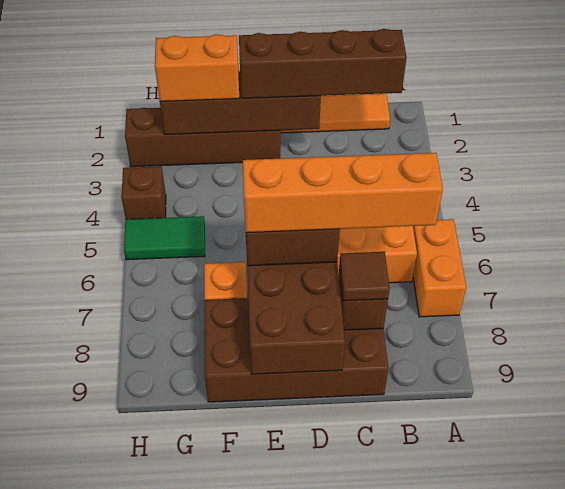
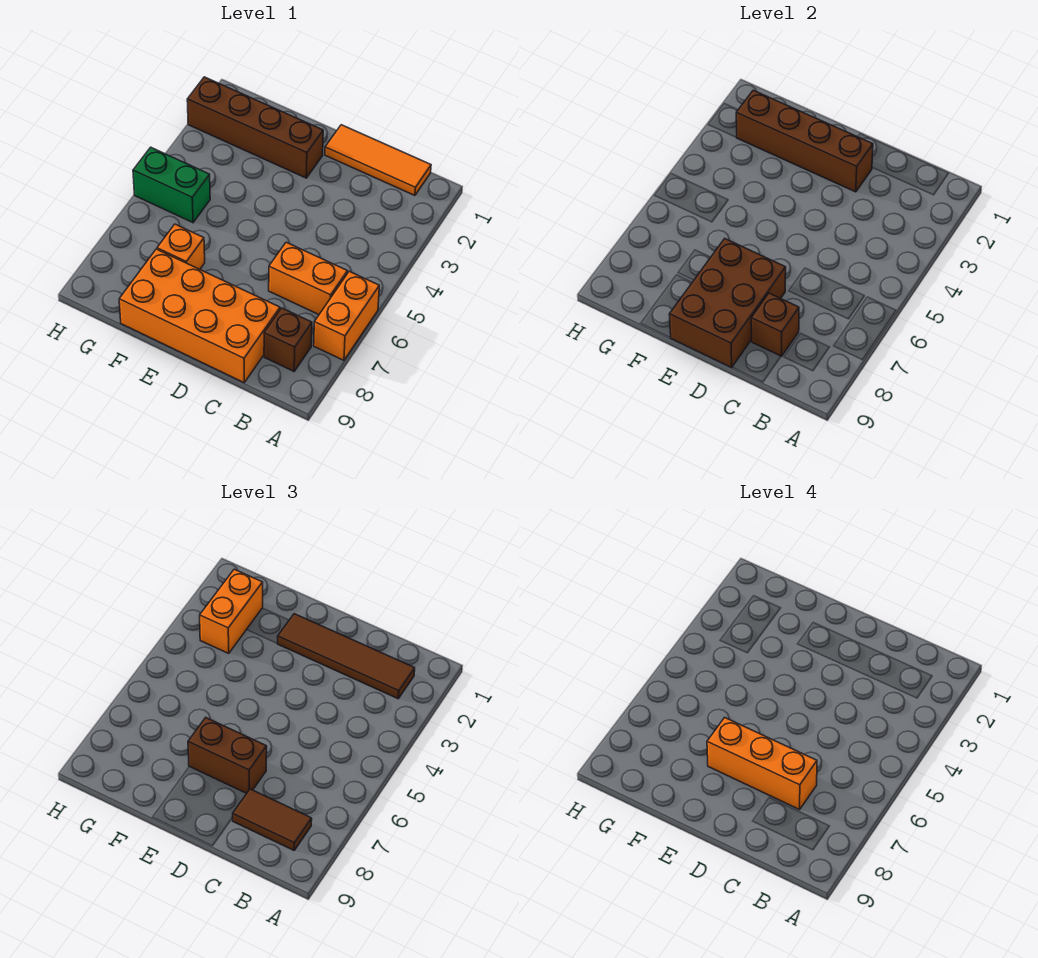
brown 1x4 brick [239,29,407,98] -> brown 1x4 tile [278,614,415,699]
orange 1x4 brick [243,153,443,233] -> orange 1x3 brick [707,718,817,810]
brown 2x4 brick [204,298,389,402] -> orange 2x4 brick [119,249,280,383]
brown 1x1 tile [340,252,390,301] -> brown 1x2 tile [233,789,312,850]
orange 1x2 brick [155,34,239,101] -> orange 1x2 brick turned to [200,569,263,653]
green 1x2 tile [124,216,205,260] -> green 1x2 brick [133,147,210,223]
brown 1x1 brick [121,166,166,219] -> brown 1x1 brick moved to [264,308,312,371]

